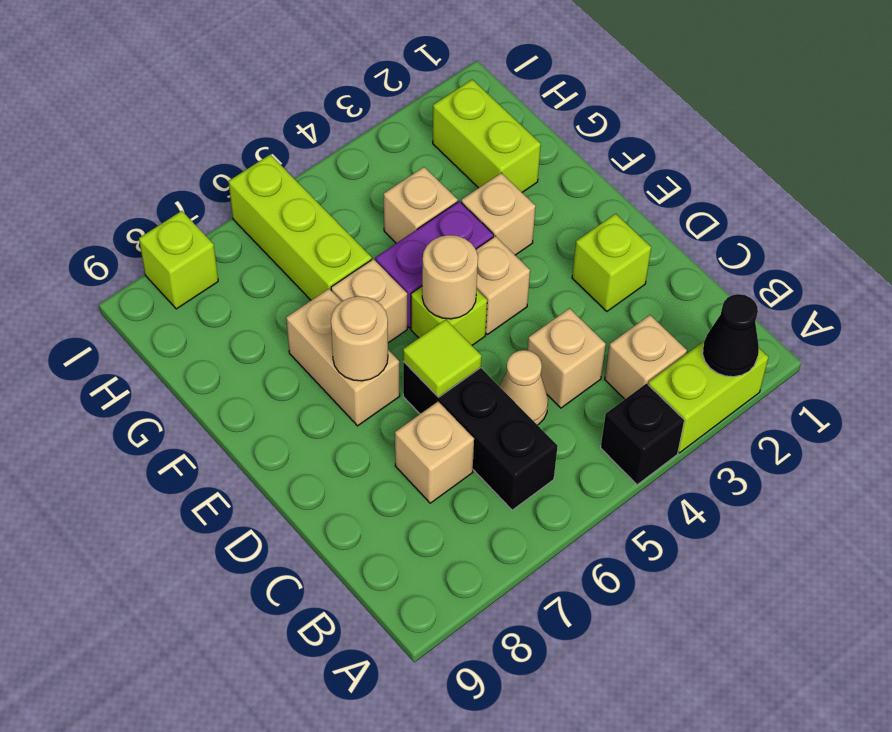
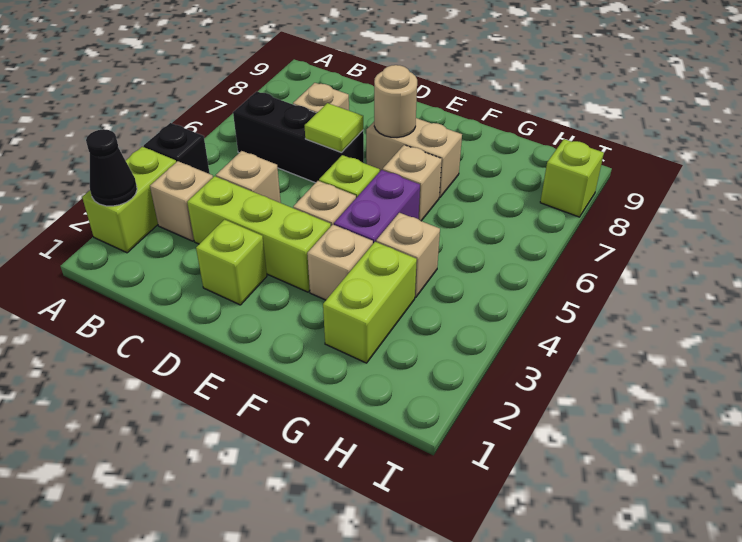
tan 1x1 cone [499,350,548,425] -> none
tan 1x1 round brick [422,235,478,319] -> none
lime 1x2 brick [433,80,541,192] -> lime 1x2 brick turned to [323,242,417,363]
lime 1x3 brick [229,155,372,300] -> lime 1x3 brick moved to [187,176,331,292]

